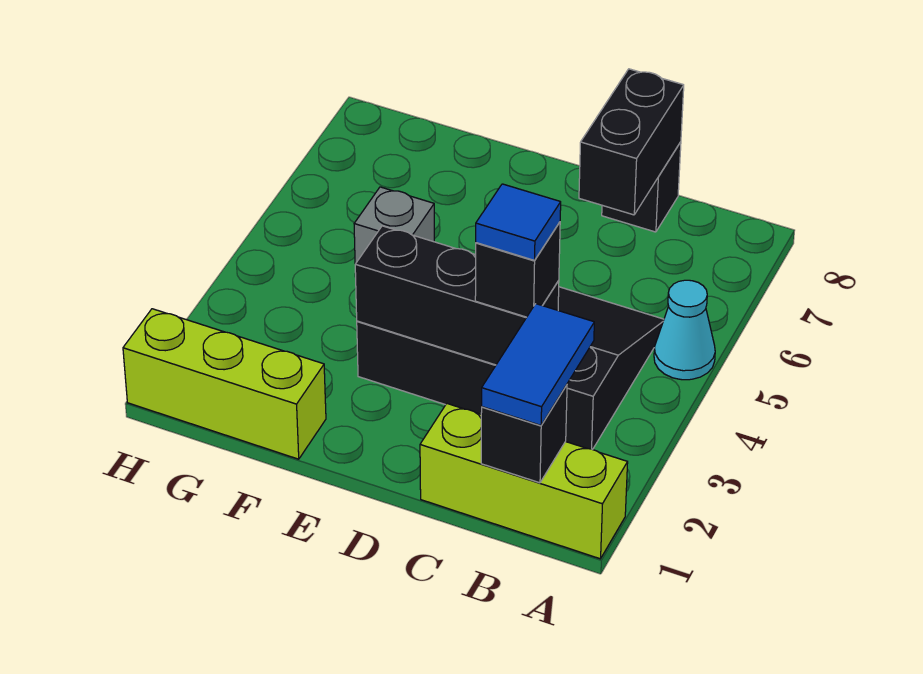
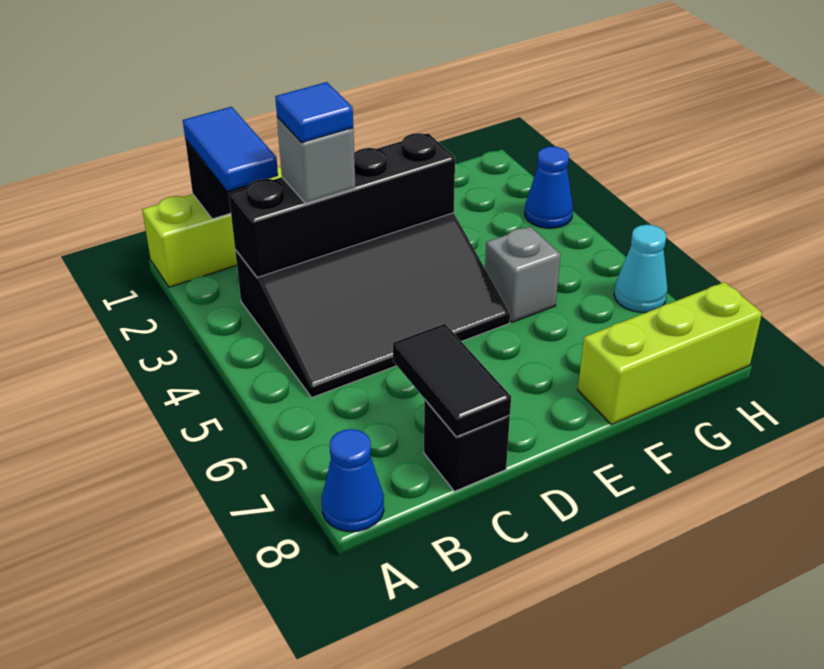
cyan 1x1 cone [654,280,715,380] -> cyan 1x1 cone moved to [614,225,668,312]
none -> blue 1x1 cone [322,429,384,532]
black 1x3 brick [355,226,559,365] -> black 1x4 brick [229,133,455,278]
black 1x1 brick [475,222,560,317] -> grey 1x1 brick [277,117,355,203]
black 1x2 brick [579,69,684,215] -> black 1x2 tile [393,324,511,437]
lime 1x3 brick [123,309,326,459] -> lime 1x3 brick moved to [578,282,762,425]
none -> blue 1x1 cone [525,147,573,228]

